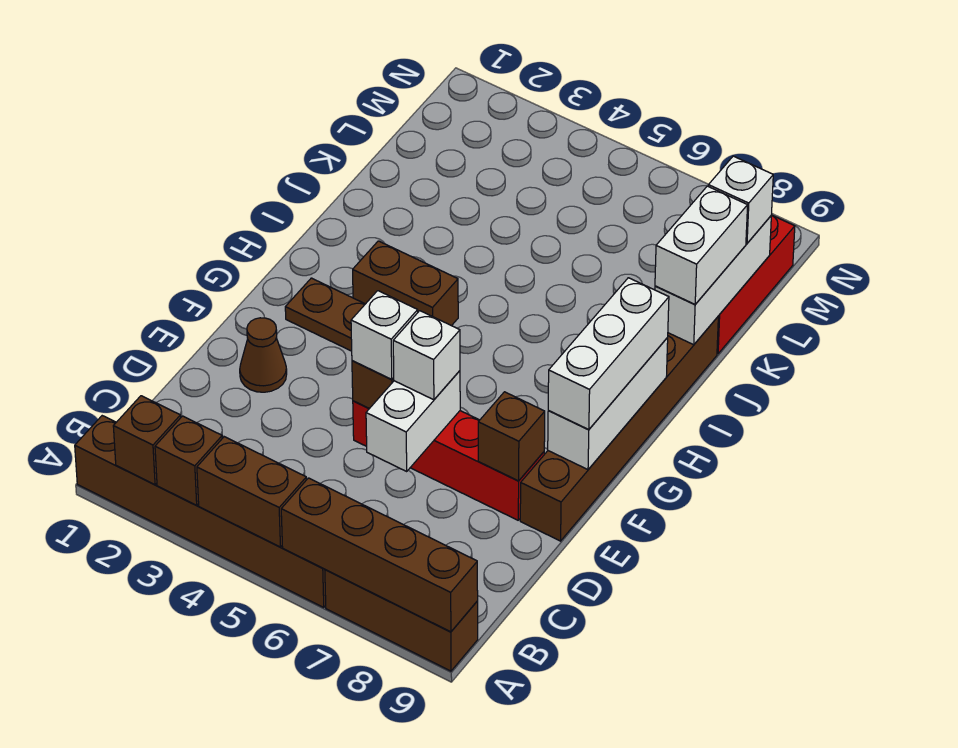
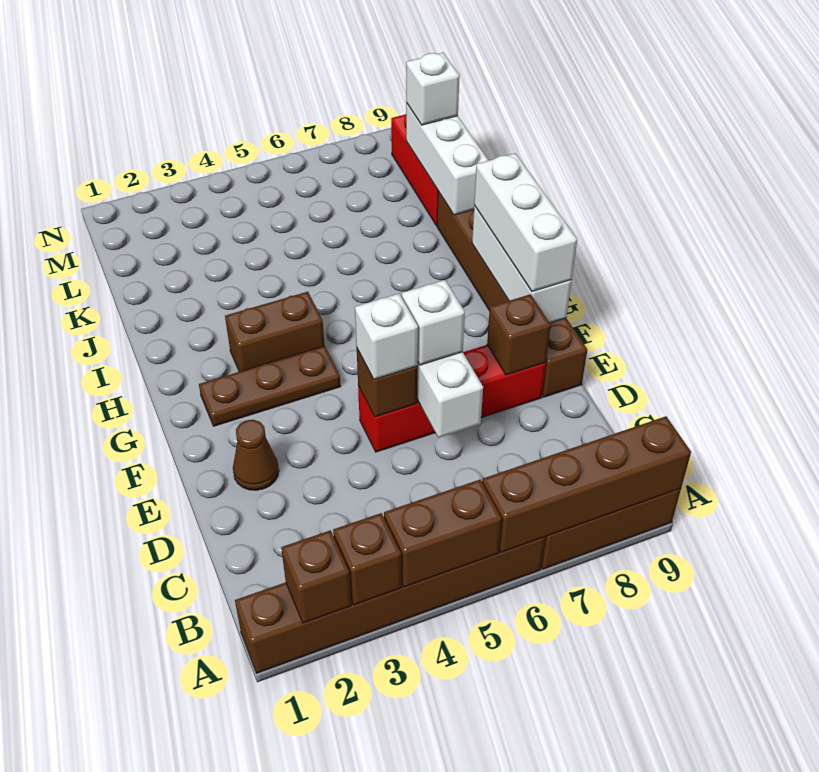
white 1x2 brick [655,186,748,304] -> none

